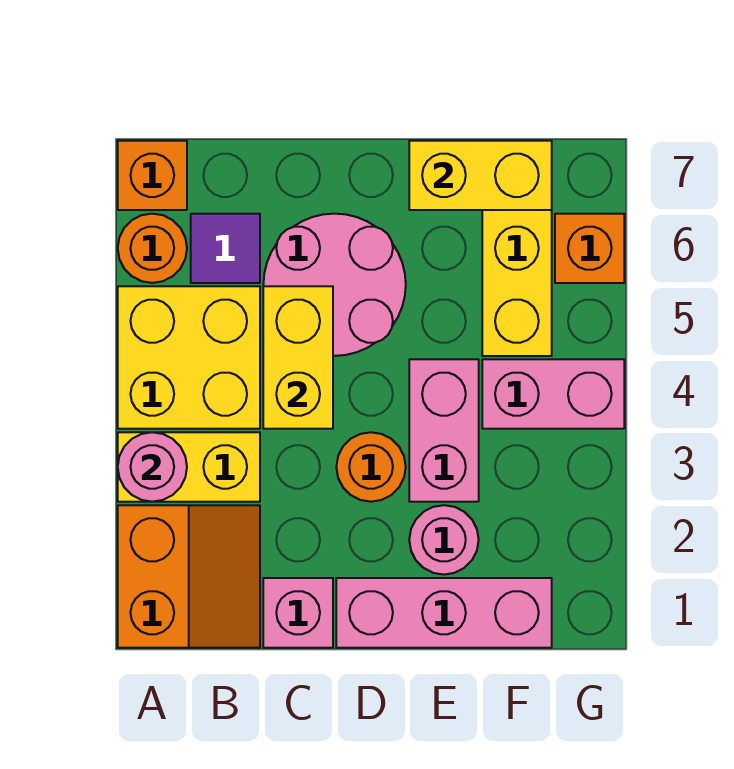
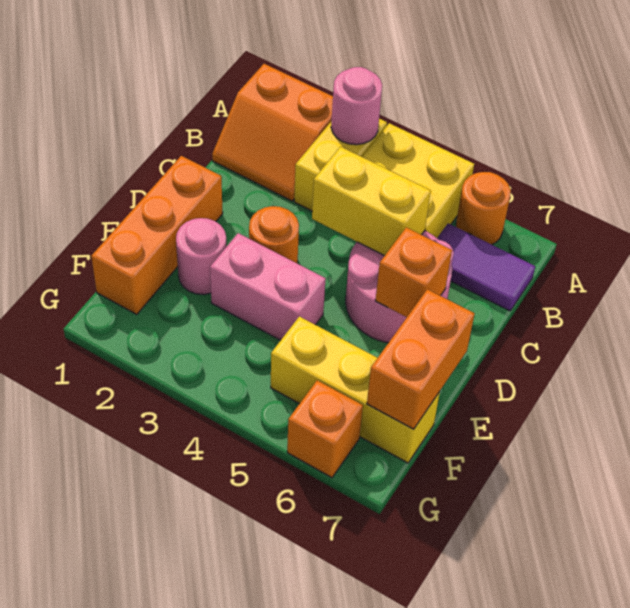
orange 1x1 brick [118,141,187,210] -> orange 1x1 brick moved to [375,227,452,317]
purple 1x1 tile [191,214,260,283] -> purple 1x2 tile [437,223,535,311]
pink 1x1 brick [263,578,333,648] -> none
pink 1x3 brick [336,578,552,648] -> orange 1x3 brick [91,156,223,314]
yellow 1x2 brick [409,141,552,210] -> orange 1x2 brick [367,289,475,429]
pink 1x2 brick [482,359,624,429] -> none

